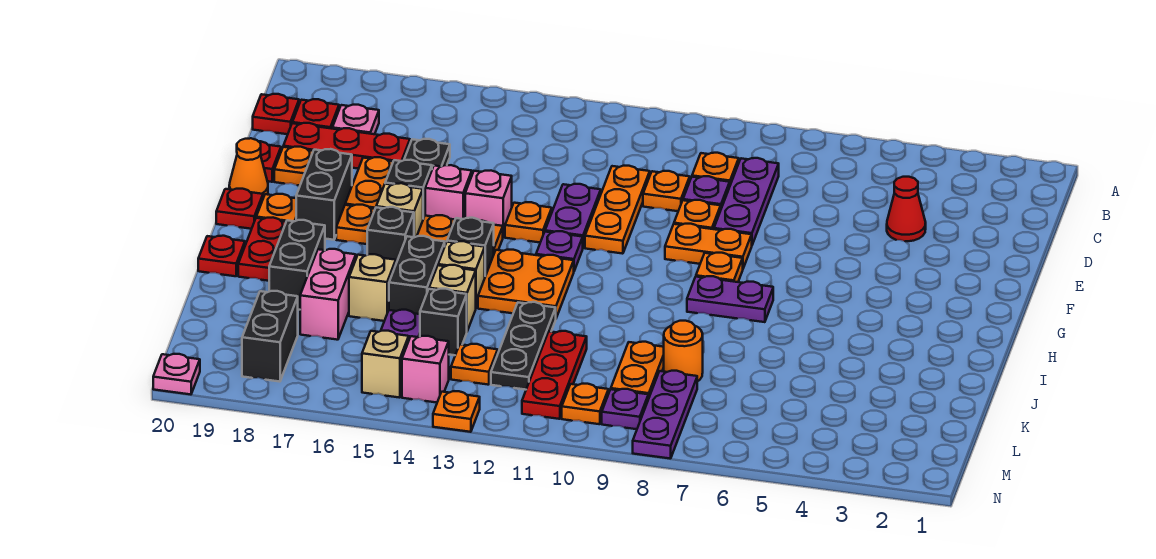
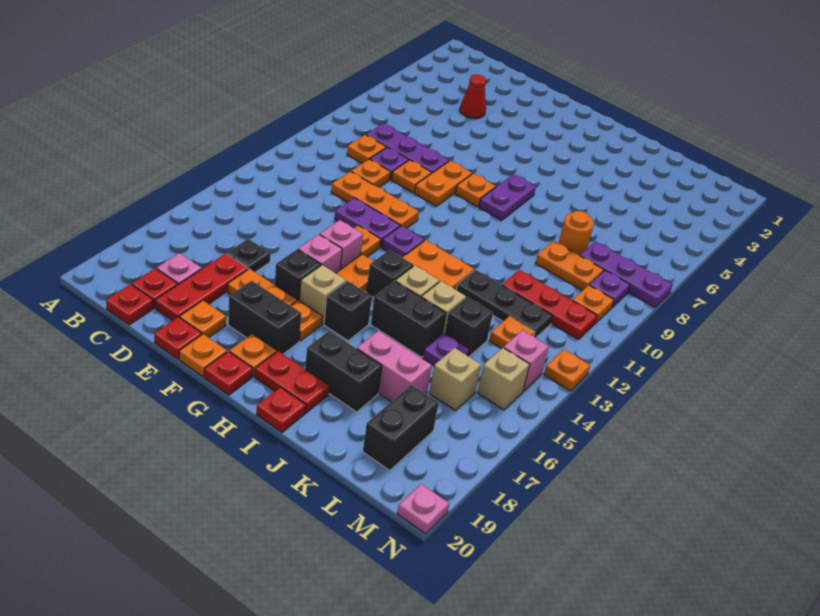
orange 1x1 cone [229,138,268,198] -> orange 1x1 plate [179,334,227,377]
tan 1x1 brick [349,254,396,321] -> tan 1x1 brick moved to [429,348,481,411]
black 1x2 brick [242,291,298,382] -> black 1x2 brick turned to [363,385,439,471]

